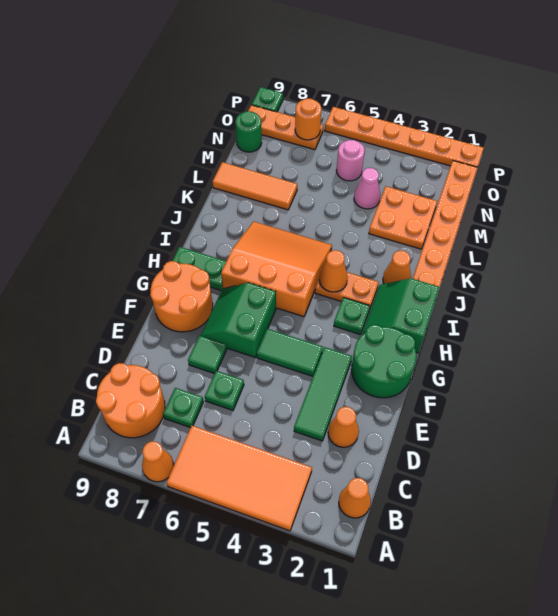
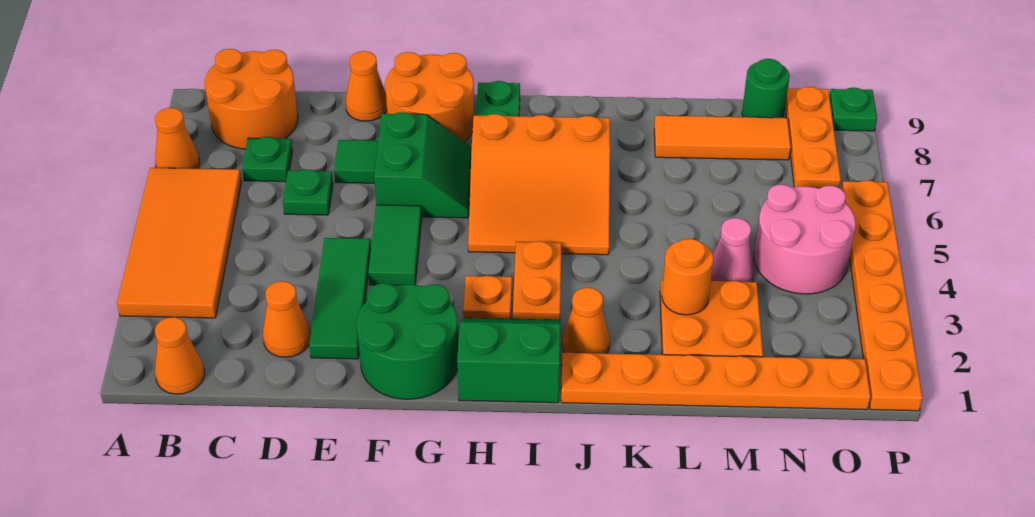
green 1x3 tile [294,347,352,441] -> green 1x3 tile turned to [309,238,371,359]
green 2x2 slope [201,283,276,357] -> green 2x2 slope turned to [374,112,472,218]
green 1x1 plate [334,297,370,335] -> orange 1x1 plate [463,276,512,319]
orange 3x3 slope [221,222,332,317] -> orange 3x3 slope turned to [468,114,610,255]
orange 1x1 cone [319,250,348,292] -> orange 1x1 cone moved to [345,51,387,121]
orange 1x3 tile [213,162,297,210] -> orange 1x3 tile turned to [654,115,791,160]
pink 1x1 round brick [336,140,365,181] -> pink 2x2 round brick [754,185,856,294]
orange 1x1 round brick [295,98,321,140] -> orange 1x1 round brick moved to [662,239,714,315]

